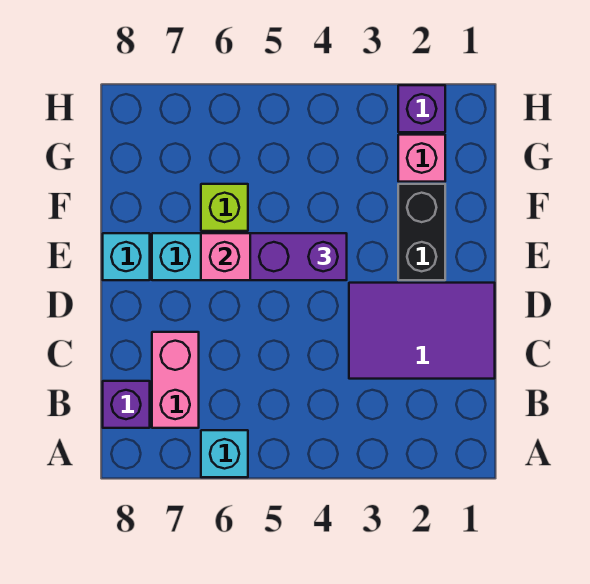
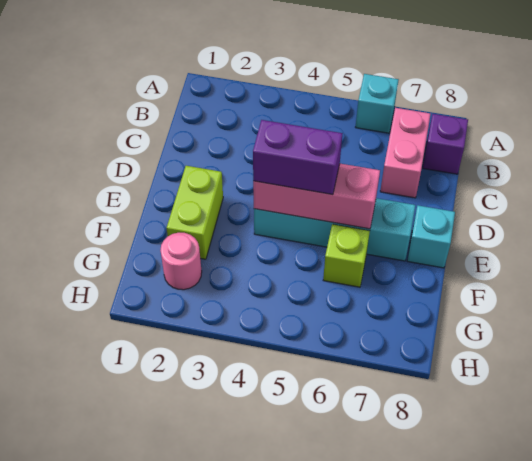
purple 2x3 tile [349,283,495,379] -> none
black 1x2 brick [398,184,445,280] -> lime 1x2 brick [167,166,223,259]
pink 1x1 brick [398,135,445,182] -> pink 1x1 round brick [160,233,202,290]
purple 1x1 brick [398,85,445,132] -> none

